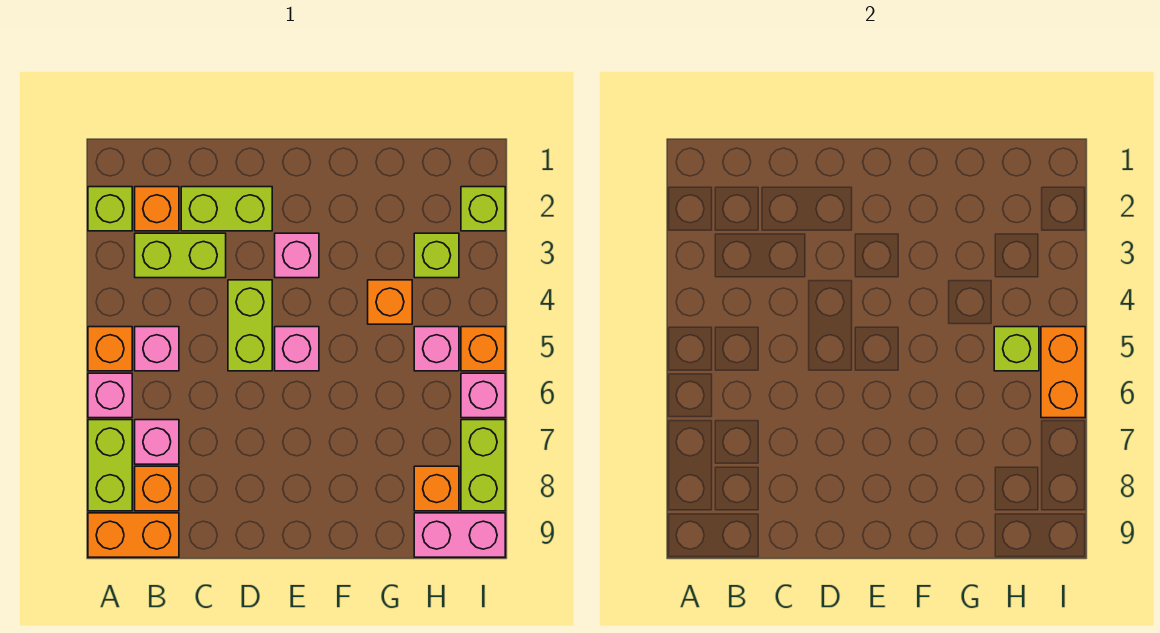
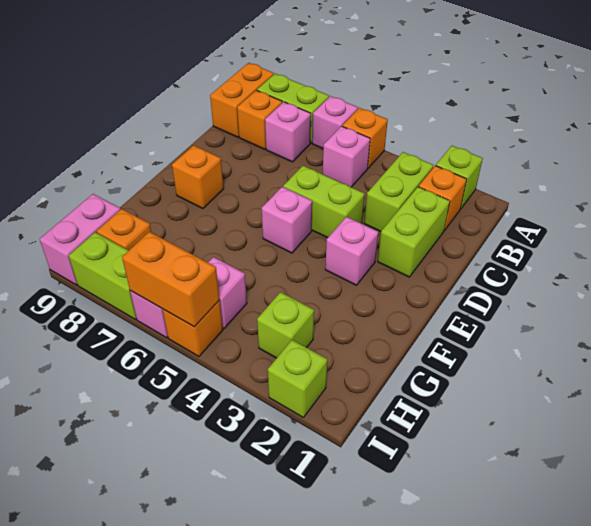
orange 1x1 brick [368,280,412,324] -> orange 1x1 brick moved to [172,145,224,209]
lime 1x1 brick [994,327,1039,371] -> none

